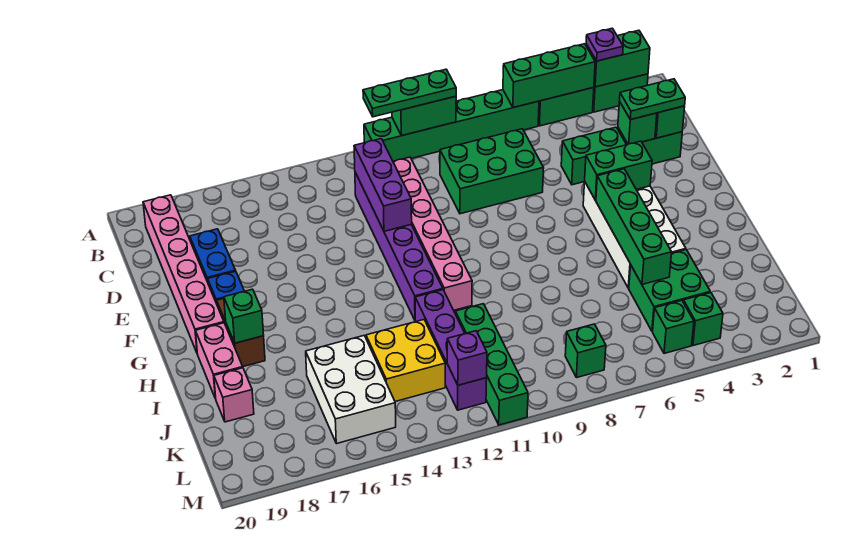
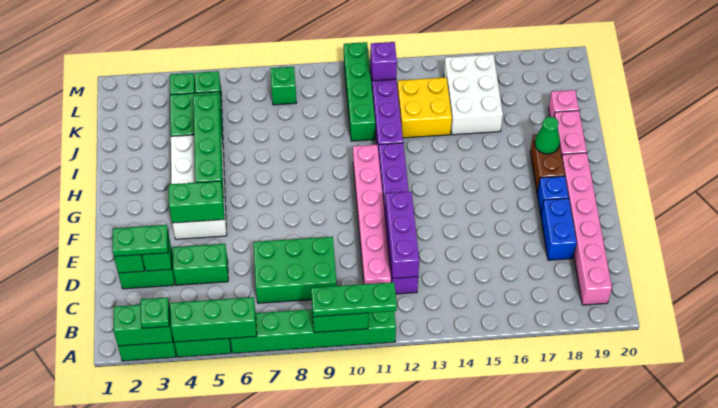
purple 1x1 plate [586,28,623,61] -> green 1x1 plate [141,297,169,328]
green 1x1 brick [224,289,264,343] -> green 1x1 cone [535,117,560,154]

